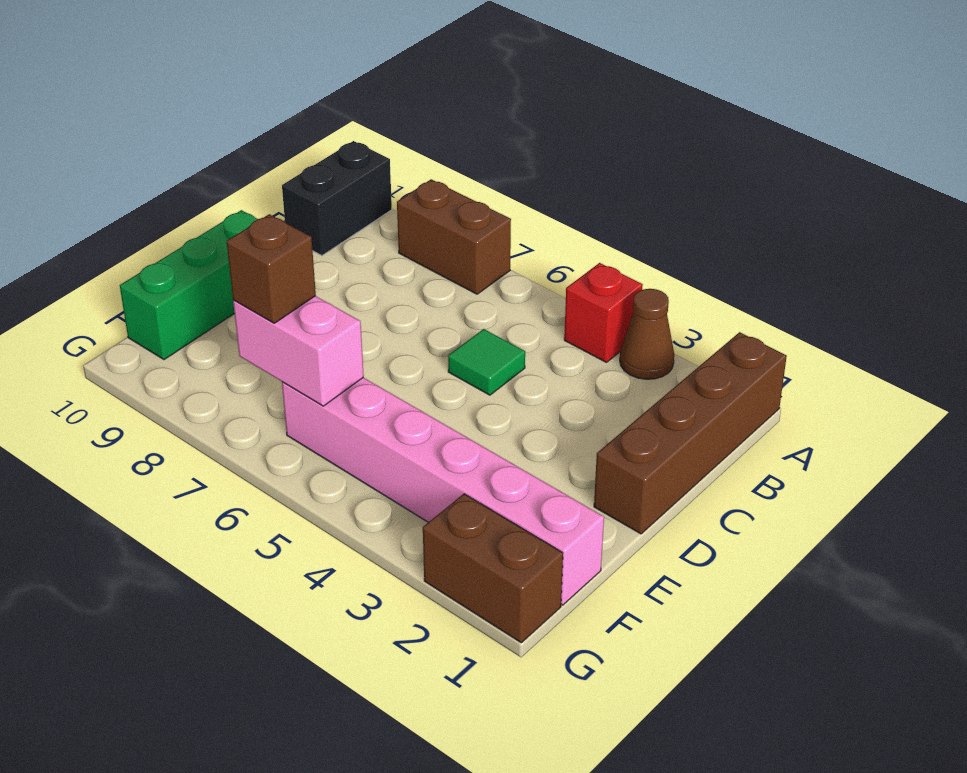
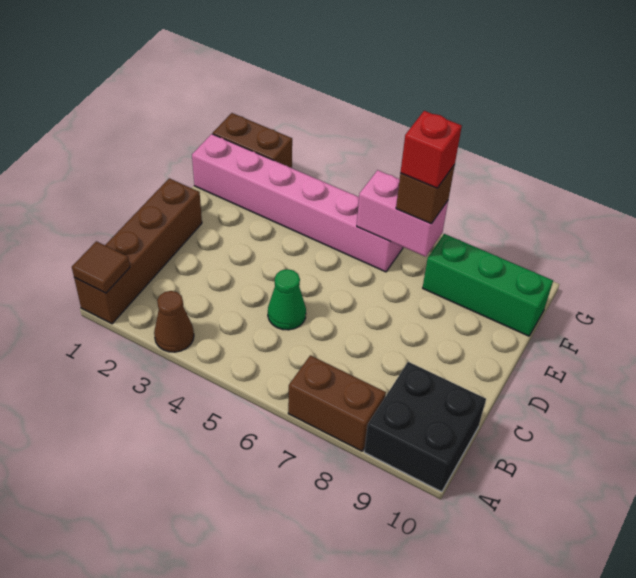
none -> brown 1x1 tile [72,241,130,293]
red 1x1 brick [564,263,643,362] -> red 1x1 brick moved to [400,111,462,188]
black 1x2 brick [282,141,392,256] -> black 2x2 brick [364,362,486,492]
green 1x1 tile [448,329,525,395] -> green 1x1 cone [268,269,306,330]
green 1x3 brick [120,210,257,360] -> green 1x3 brick turned to [423,234,553,336]

